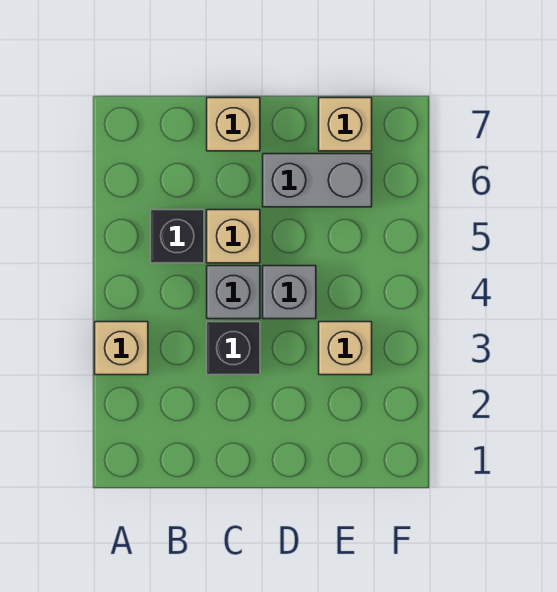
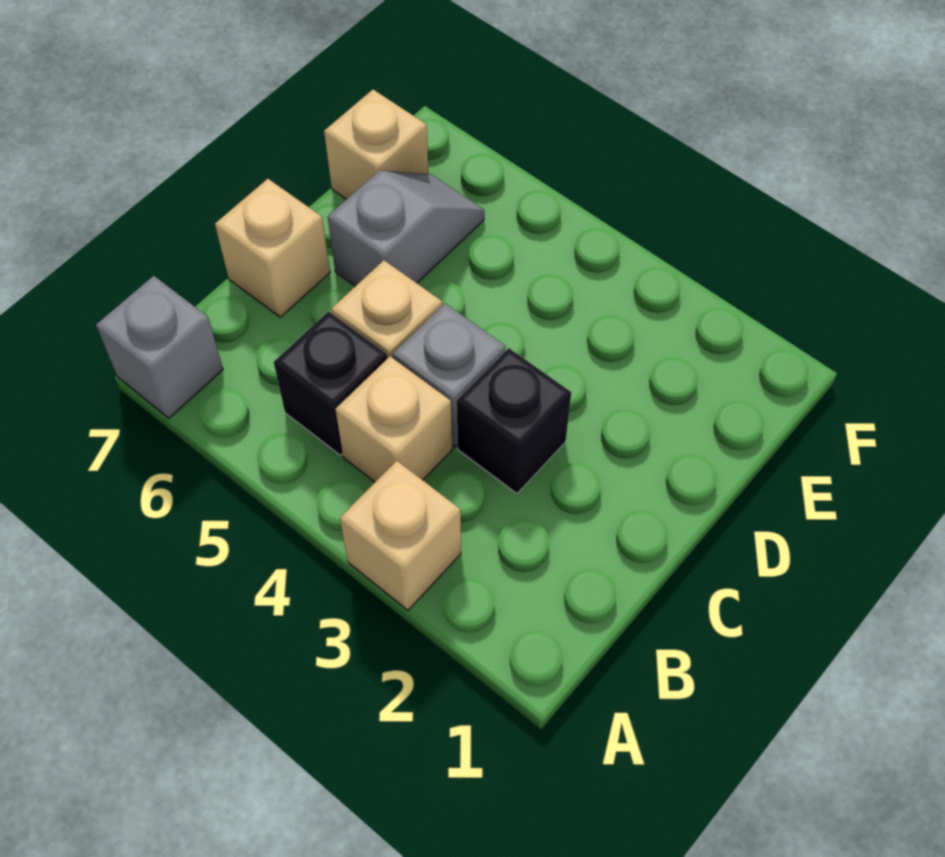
grey 1x1 brick [263,266,316,319] -> grey 1x1 brick moved to [96,276,223,418]
grey 1x2 brick [263,154,372,207] -> grey 1x2 slope [328,170,484,286]
tan 1x1 brick [319,322,372,375] -> tan 1x1 brick moved to [335,356,452,482]

